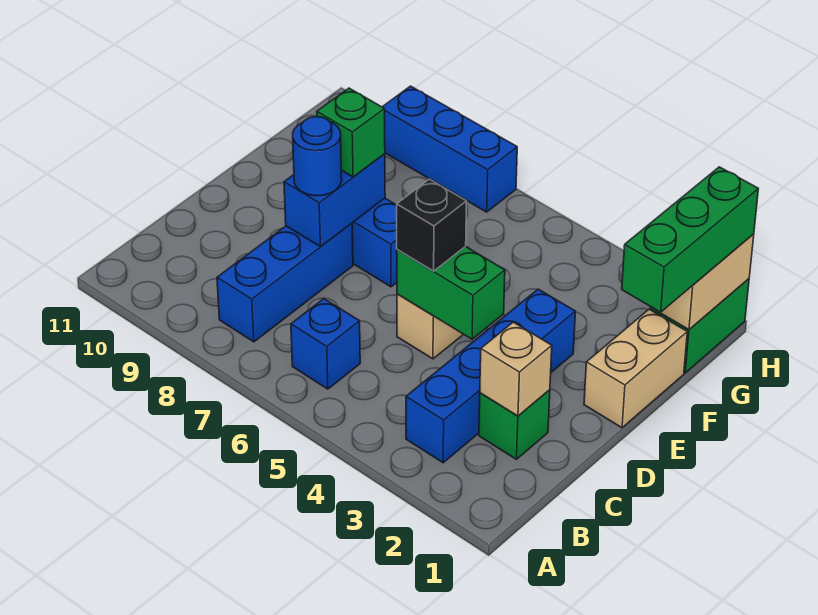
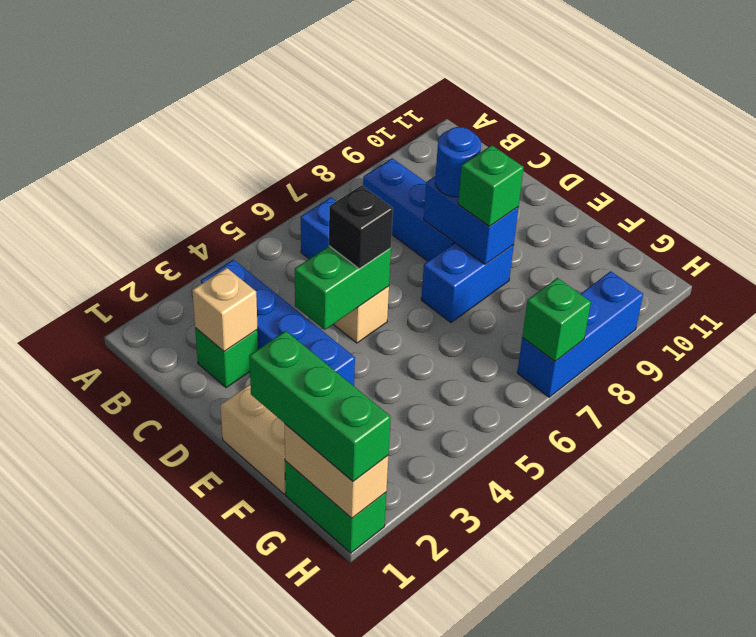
none -> green 1x1 brick [522,278,591,361]

